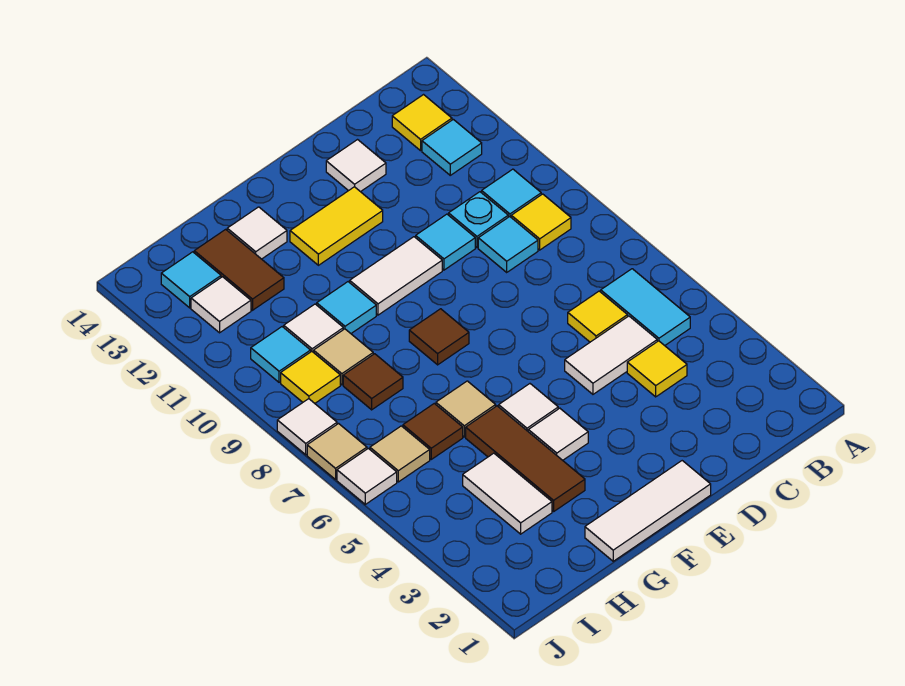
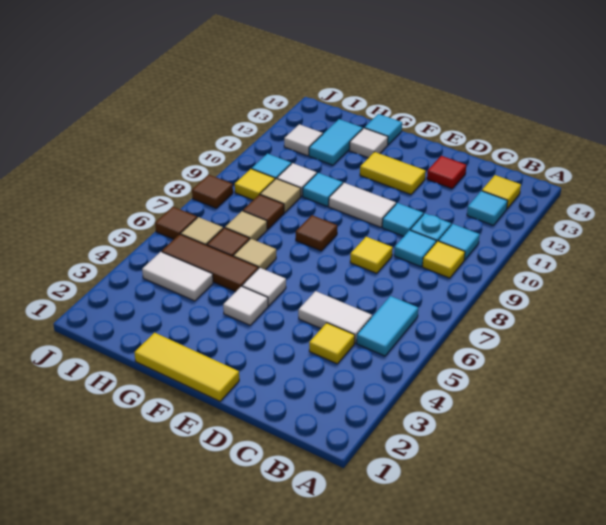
yellow 1x1 tile [568,291,628,342] -> yellow 1x1 tile moved to [350,237,393,273]
white 1x1 tile [326,140,386,192] -> red 1x1 tile [427,156,466,189]
white 1x3 tile [585,461,711,561] -> yellow 1x3 tile [134,333,239,401]
brown 1x3 tile [466,406,585,511] -> brown 1x3 tile turned to [162,234,258,292]
white 1x2 tile [463,453,552,534] -> white 1x2 tile turned to [142,252,213,301]
brown 1x2 tile [194,229,284,310] -> cyan 1x2 tile [309,119,363,165]
cyan 1x1 tile [161,252,221,308] -> cyan 1x1 tile moved to [365,114,402,145]
white 1x1 tile [337,448,397,504] -> brown 1x1 tile [155,207,197,239]
tan 1x1 tile [307,424,367,479] -> tan 1x1 tile moved to [225,211,267,241]
white 1x1 tile [277,399,337,455] -> brown 1x1 tile [192,175,233,208]

